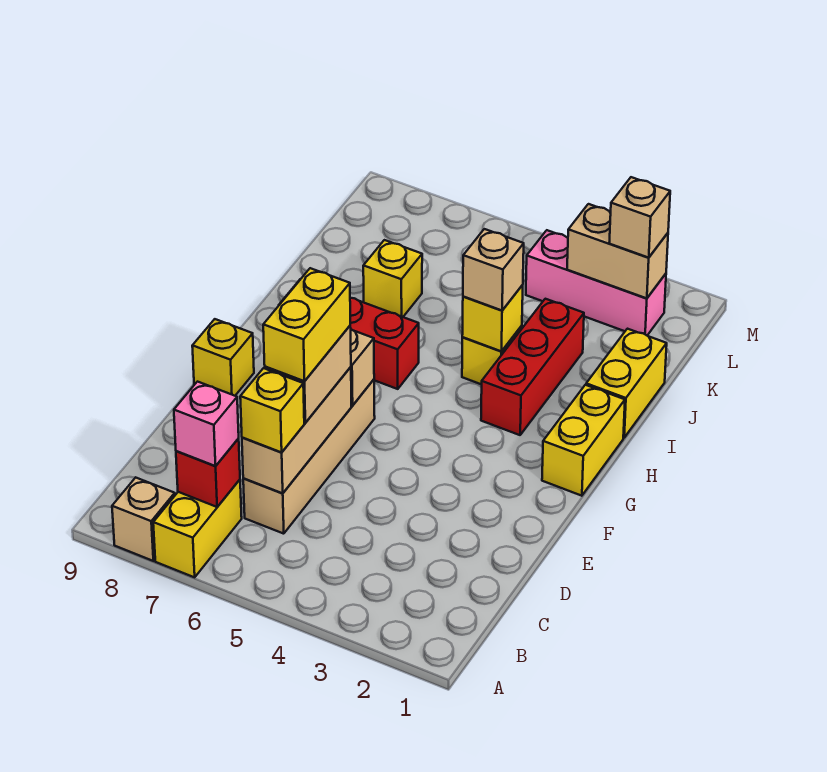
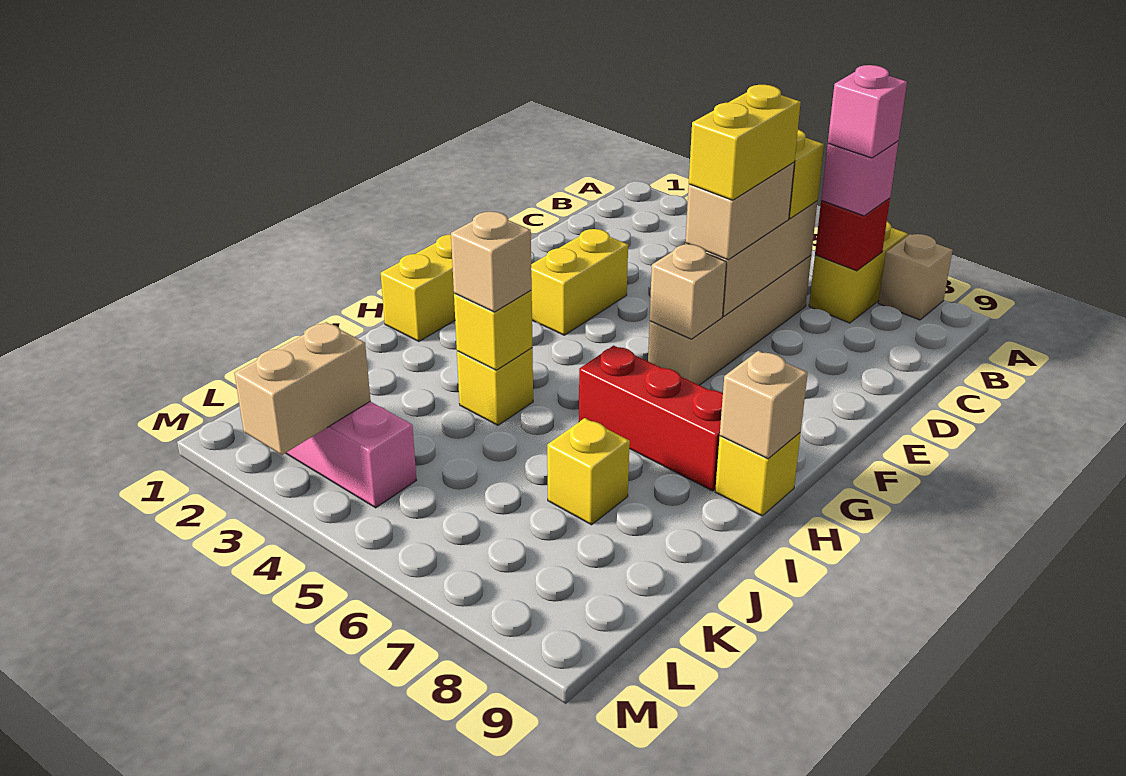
none -> pink 1x1 brick [828,65,907,158]
yellow 1x1 brick [192,319,254,396] -> yellow 1x1 brick moved to [715,433,801,516]
red 1x3 brick [481,299,584,435] -> none
yellow 1x2 brick [586,329,667,438] -> yellow 1x2 brick moved to [531,229,628,335]
tan 1x2 brick [567,204,668,299] -> tan 1x2 brick turned to [234,322,371,455]
tan 1x1 brick [609,177,670,258] -> tan 1x1 brick moved to [720,351,808,459]

